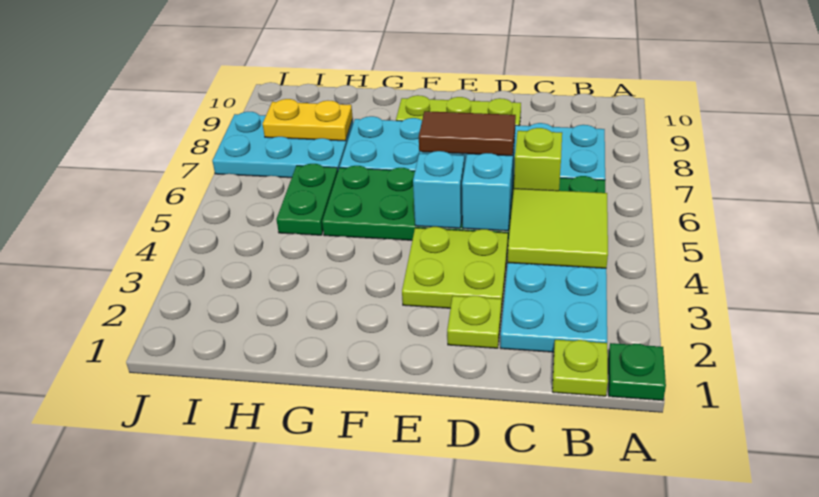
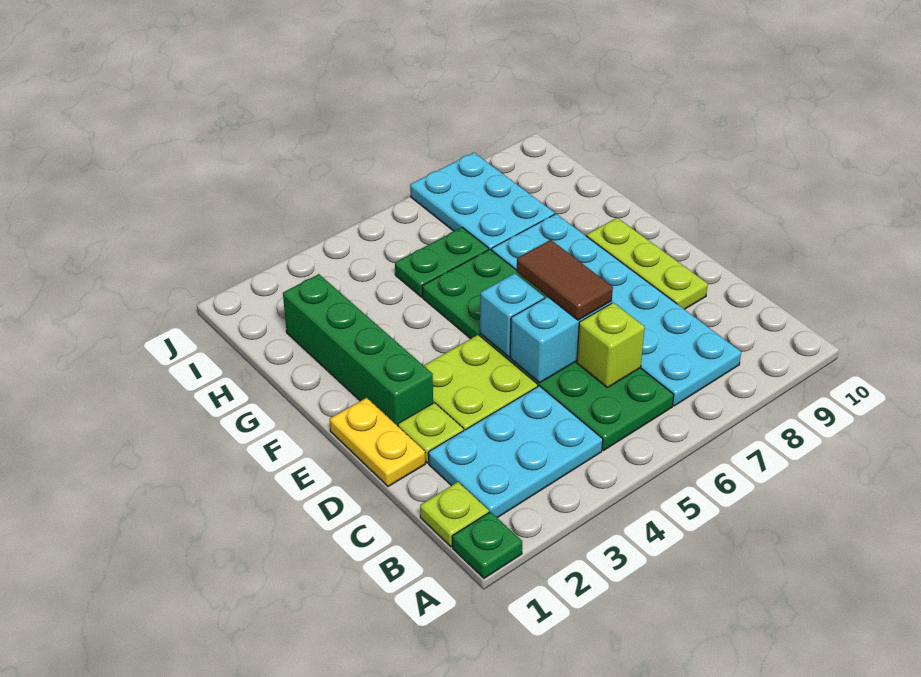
lime 2x2 tile [508,189,608,268] -> none
none -> green 1x4 brick [283,274,433,426]
yellow 1x2 plate [263,99,353,141] -> yellow 1x2 plate moved to [330,398,425,486]

